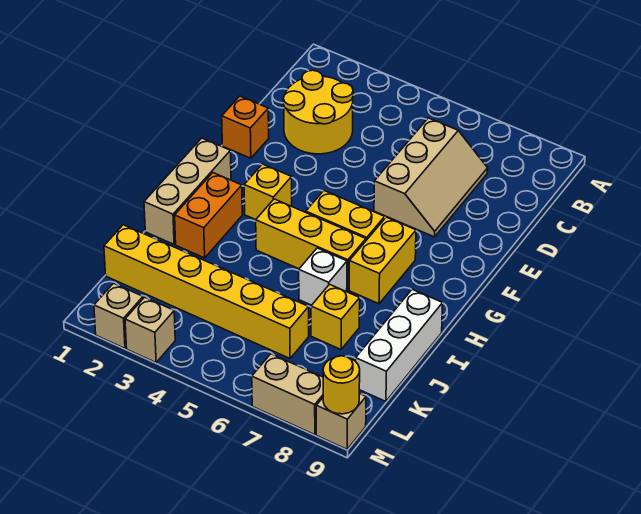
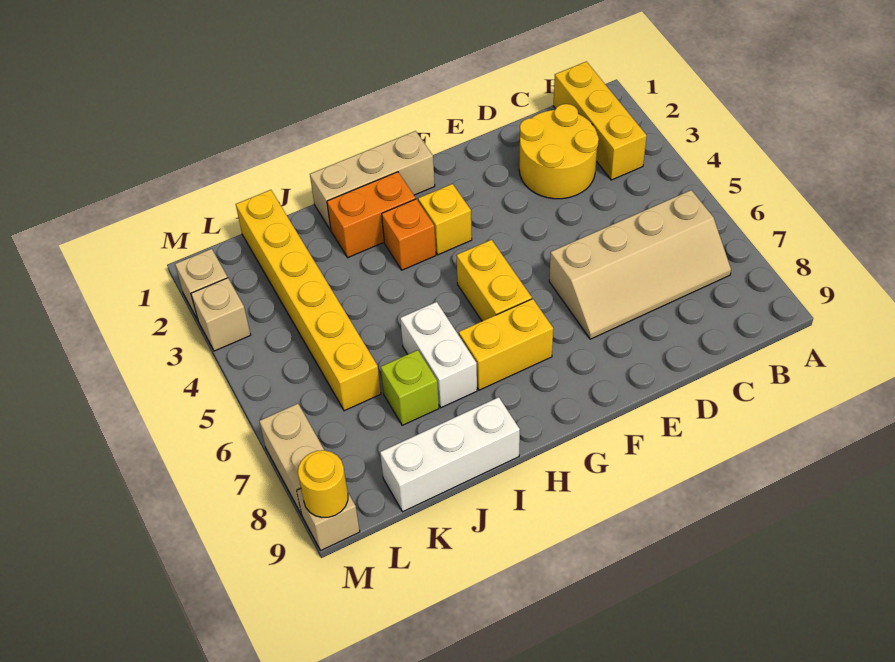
tan 2x3 slope [374,118,488,237] -> tan 2x4 slope [549,190,731,339]
orange 1x1 brick [222,96,269,158] -> orange 1x1 brick moved to [382,199,436,270]
yellow 1x3 brick [256,199,366,290] -> yellow 1x3 brick moved to [553,62,647,180]
white 1x1 brick [299,248,347,305] -> white 1x2 brick [400,302,477,408]
yellow 1x1 brick [311,284,360,349] -> lime 1x1 brick [381,350,439,425]

